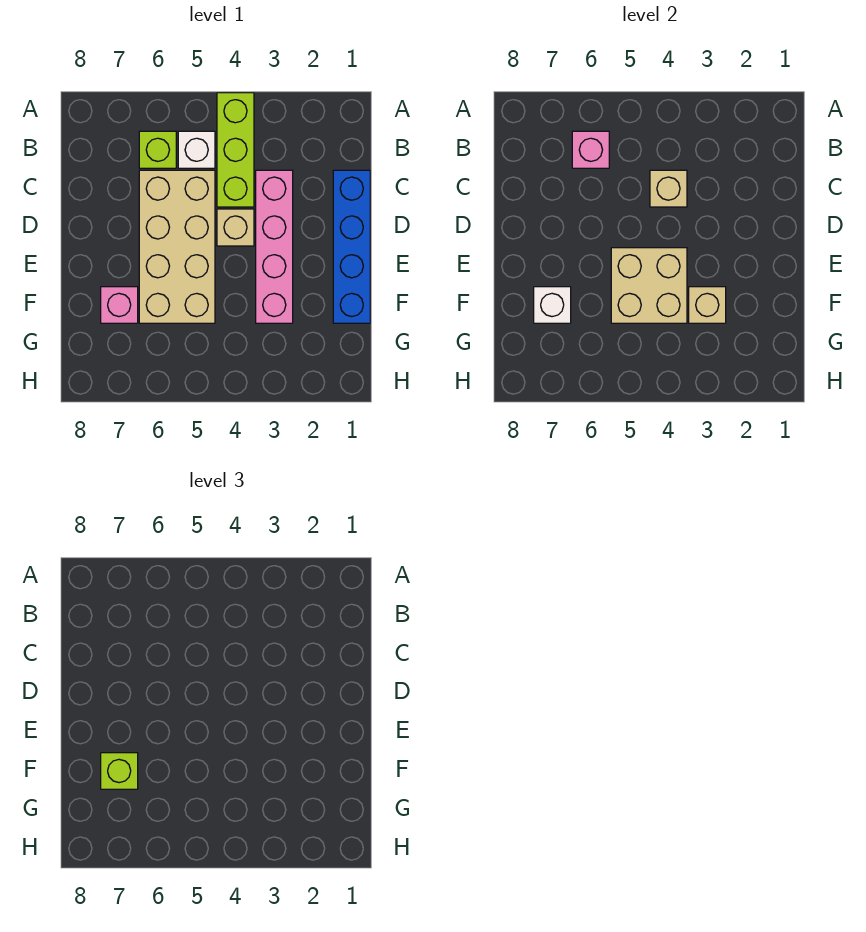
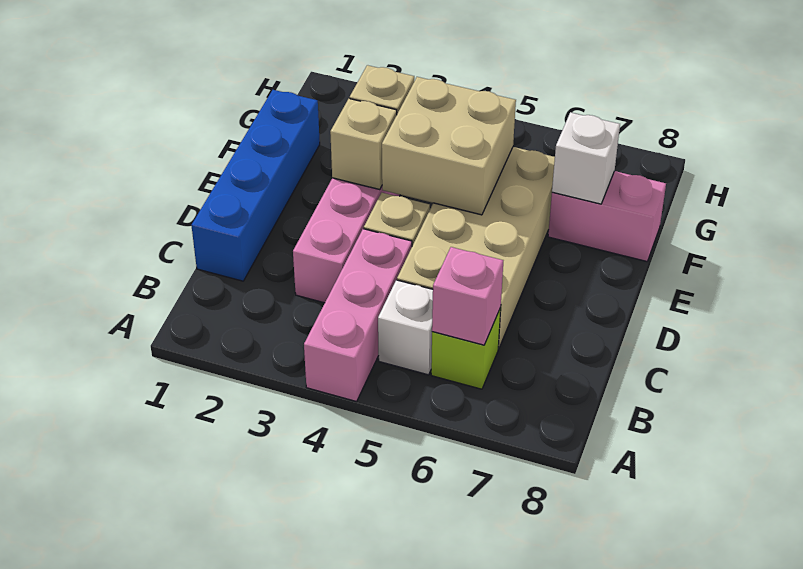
lime 1x3 brick [217,93,254,207] -> pink 1x3 brick [304,229,412,402]
tan 1x1 brick [650,170,687,207] -> tan 1x1 brick moved to [330,99,397,190]
pink 1x1 brick [101,287,138,323] -> pink 1x2 brick [548,171,666,261]
lime 1x1 brick [101,753,138,789] -> none

